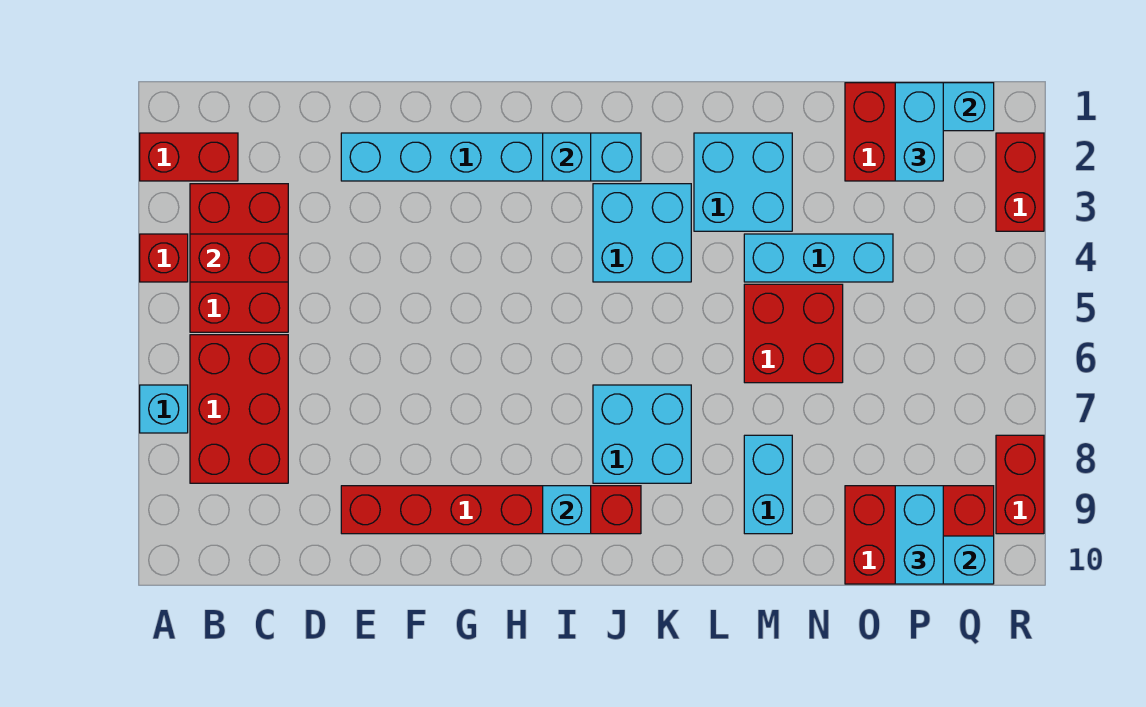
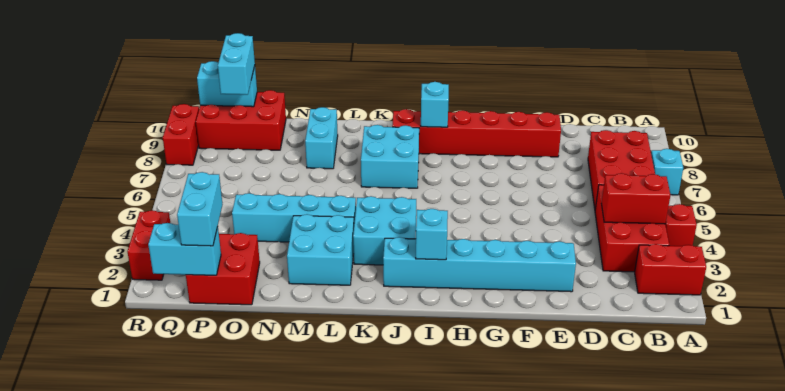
cyan 1x3 brick [744,234,893,282] -> cyan 1x4 brick [232,193,356,242]
red 2x2 brick [744,284,843,383] -> none

